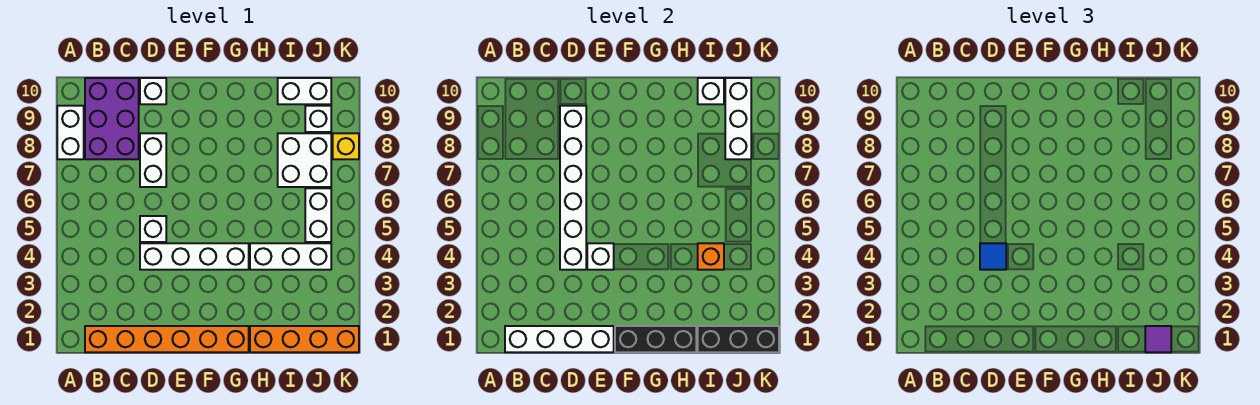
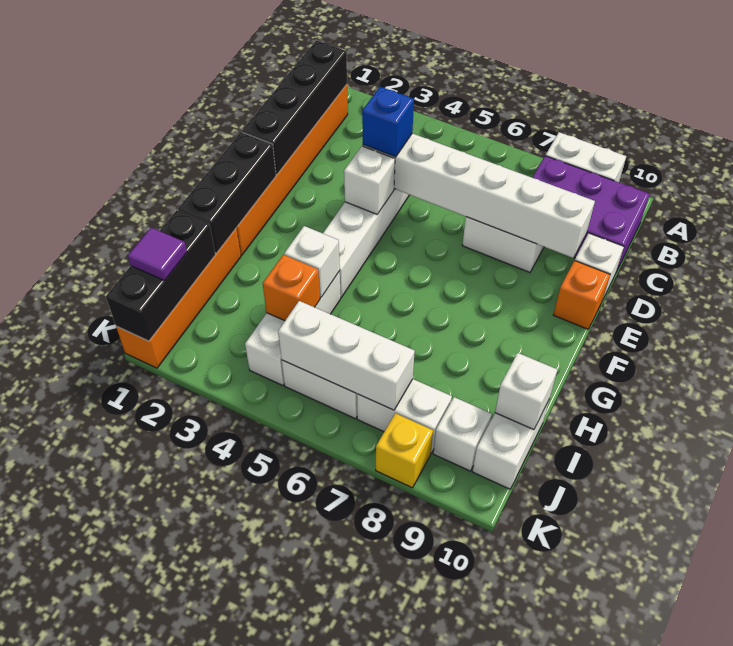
white 1x4 brick [505,326,614,352] -> black 1x4 brick [242,40,347,175]
blue 1x1 tile [980,243,1006,270] -> blue 1x1 brick [362,87,414,157]
white 1x1 brick [140,216,166,242] -> white 1x1 brick moved to [284,226,340,298]
none -> orange 1x1 brick [553,260,610,329]
white 2x2 brick [278,133,331,187] -> white 1x2 brick [357,379,452,453]
white 1x3 brick [725,78,751,159] -> white 1x3 brick moved to [278,301,415,410]

